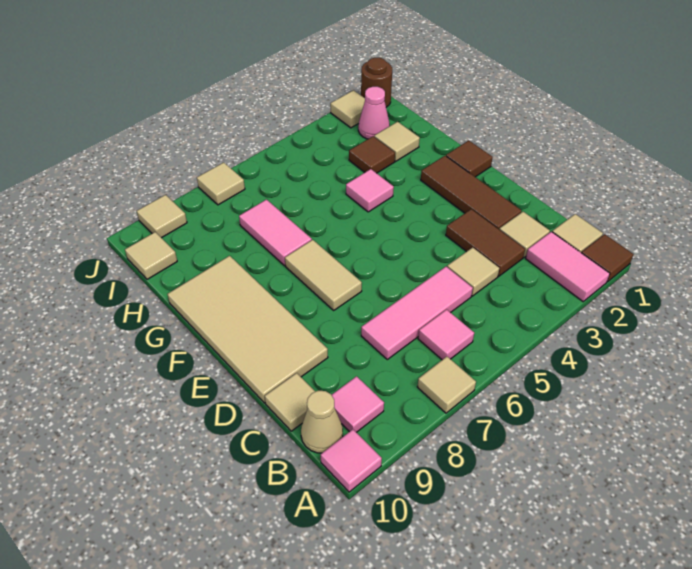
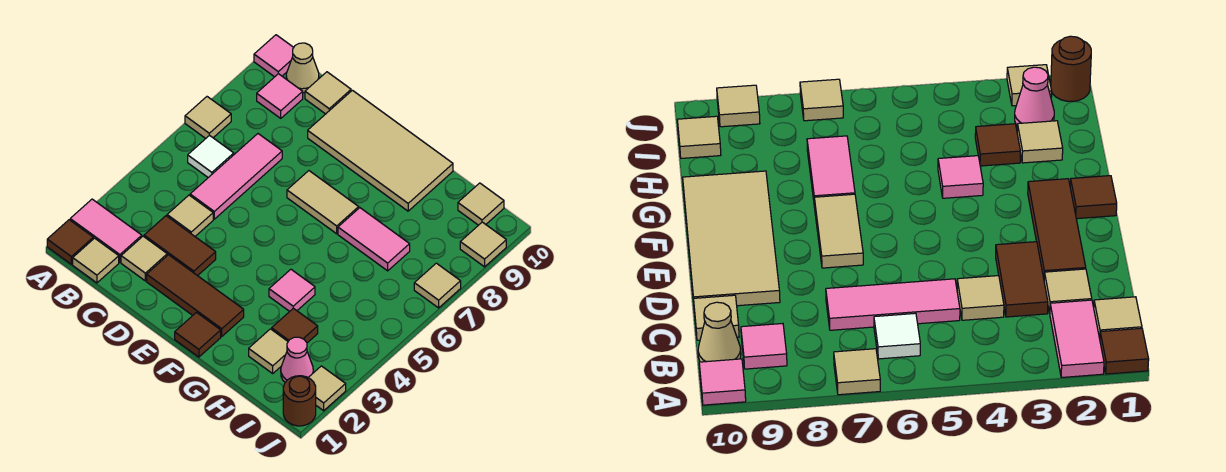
pink 1x1 tile [418,310,474,360] -> white 1x1 tile [188,135,234,178]

